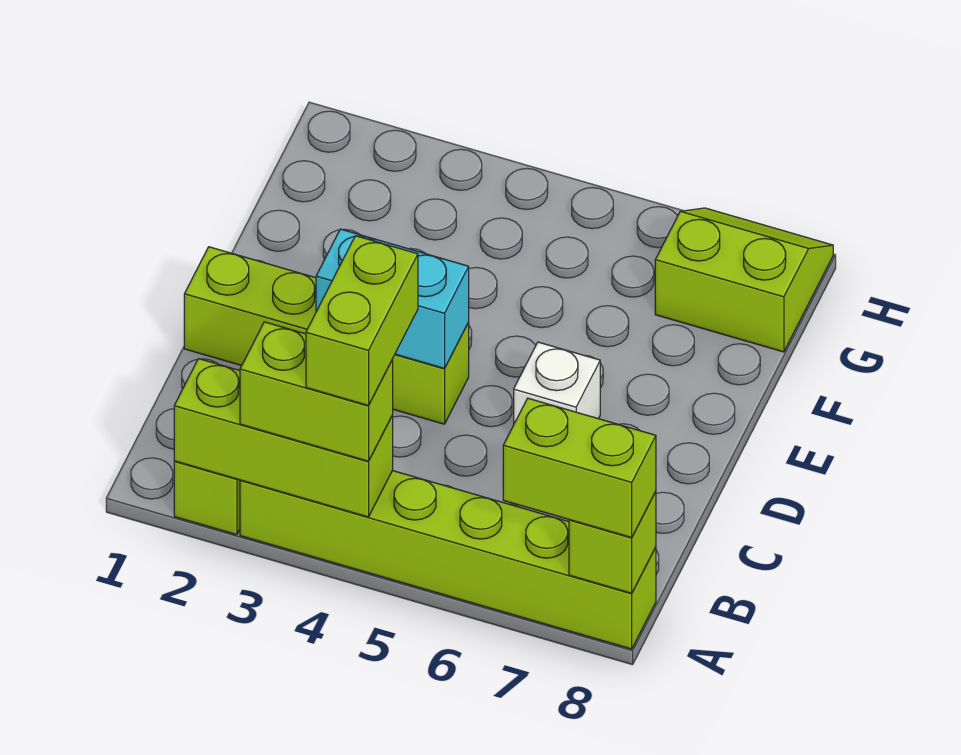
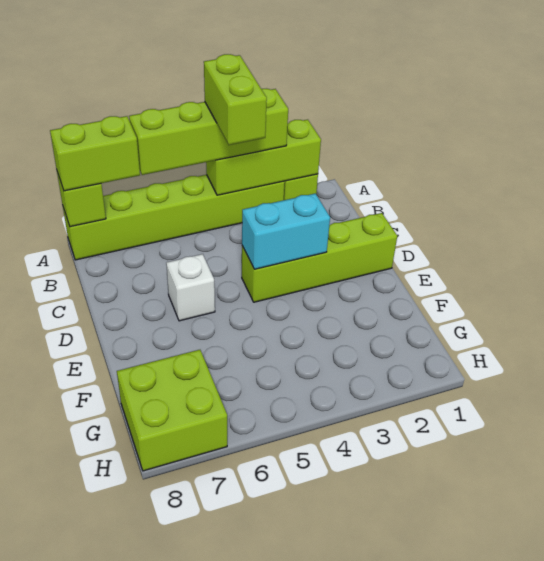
lime 1x2 brick [240,322,393,461] -> lime 1x4 brick [129,89,288,175]
lime 2x2 slope [655,208,833,352] -> lime 2x2 brick [117,350,227,471]

